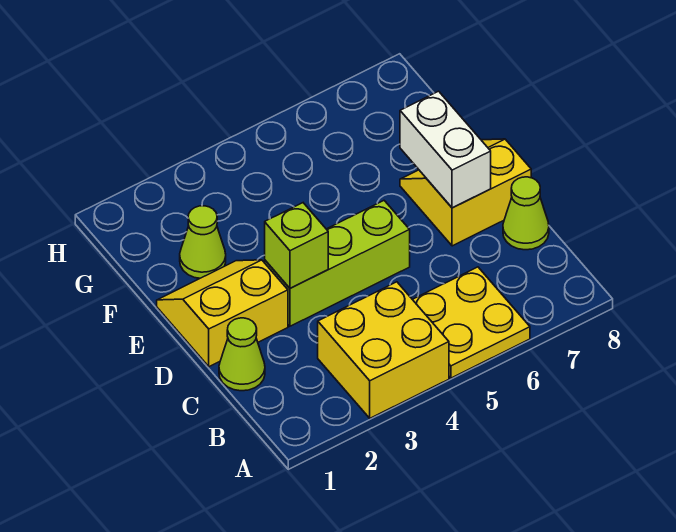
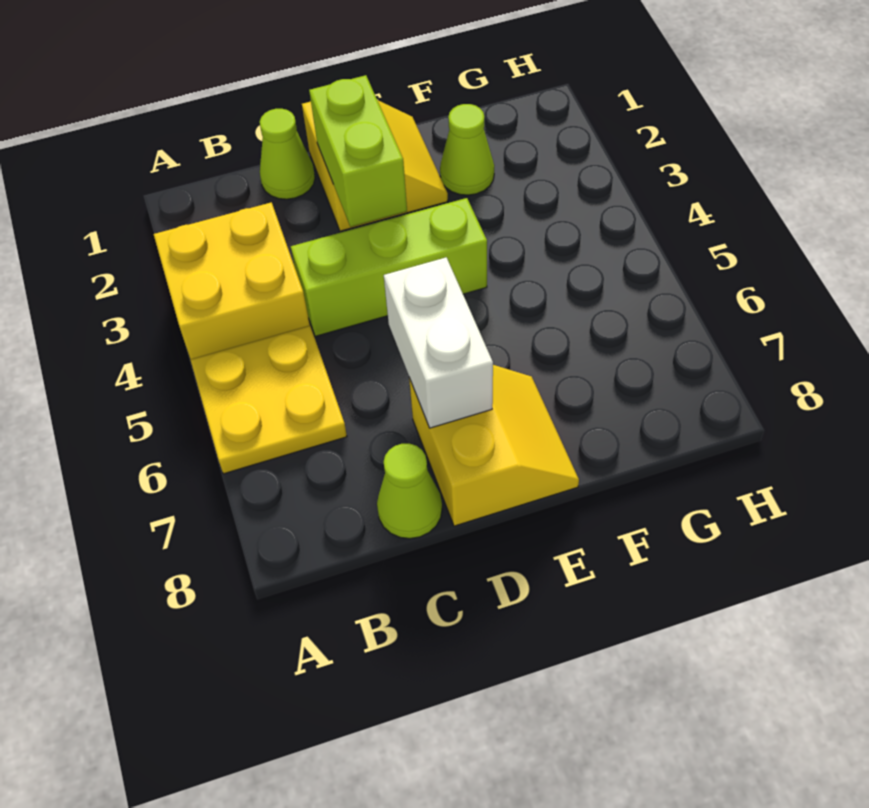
lime 1x3 brick [265,201,410,326] -> lime 1x3 brick turned to [291,198,487,336]
lime 1x1 brick [265,203,328,288] -> lime 1x2 brick [309,75,407,227]
white 1x2 brick [400,91,491,208] -> white 1x2 brick turned to [384,257,493,428]

